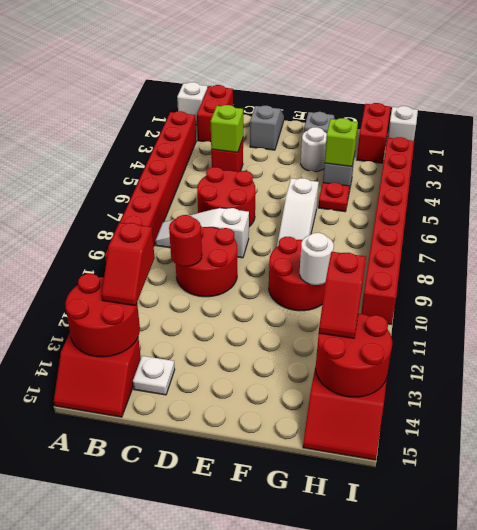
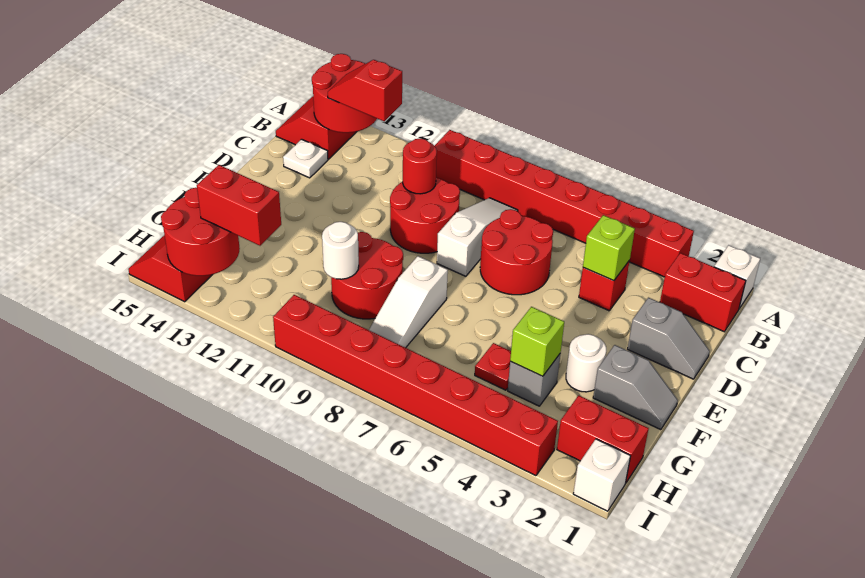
white 1x3 slope [277,178,319,246] -> white 1x3 slope turned to [369,256,448,348]
red 1x2 slope [319,252,366,338] -> red 1x2 brick [197,165,281,246]

